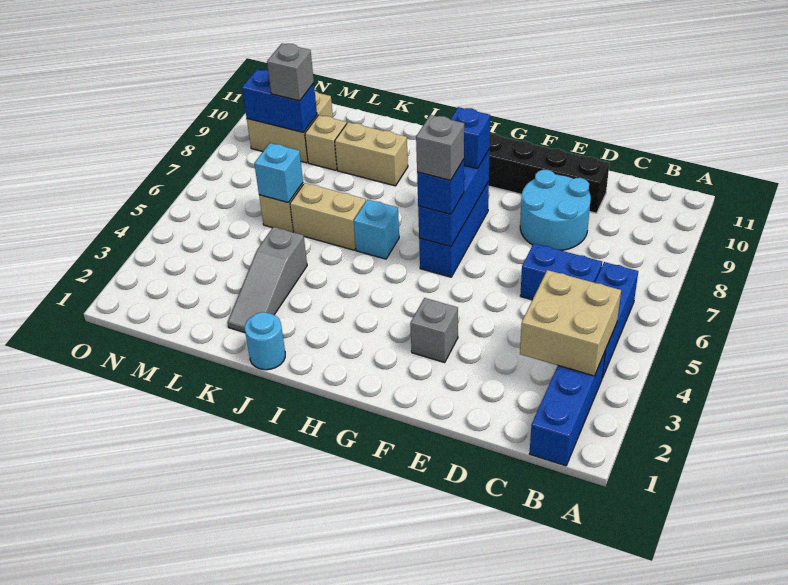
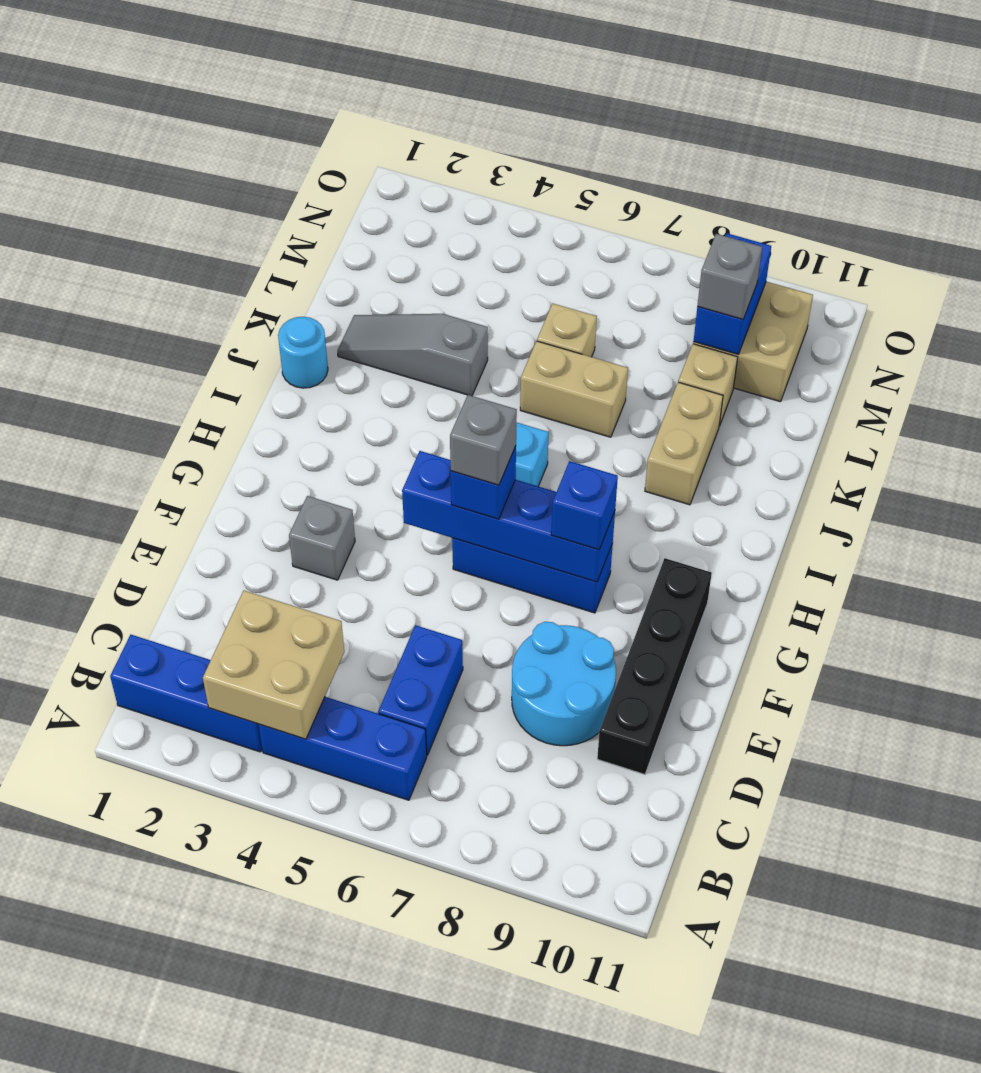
blue 1x3 brick [418,149,490,247] -> blue 1x4 brick [402,451,615,582]
tan 1x2 brick [290,183,366,250] -> tan 1x2 brick turned to [520,341,628,437]
cyan 1x1 brick [254,143,303,202] -> none

